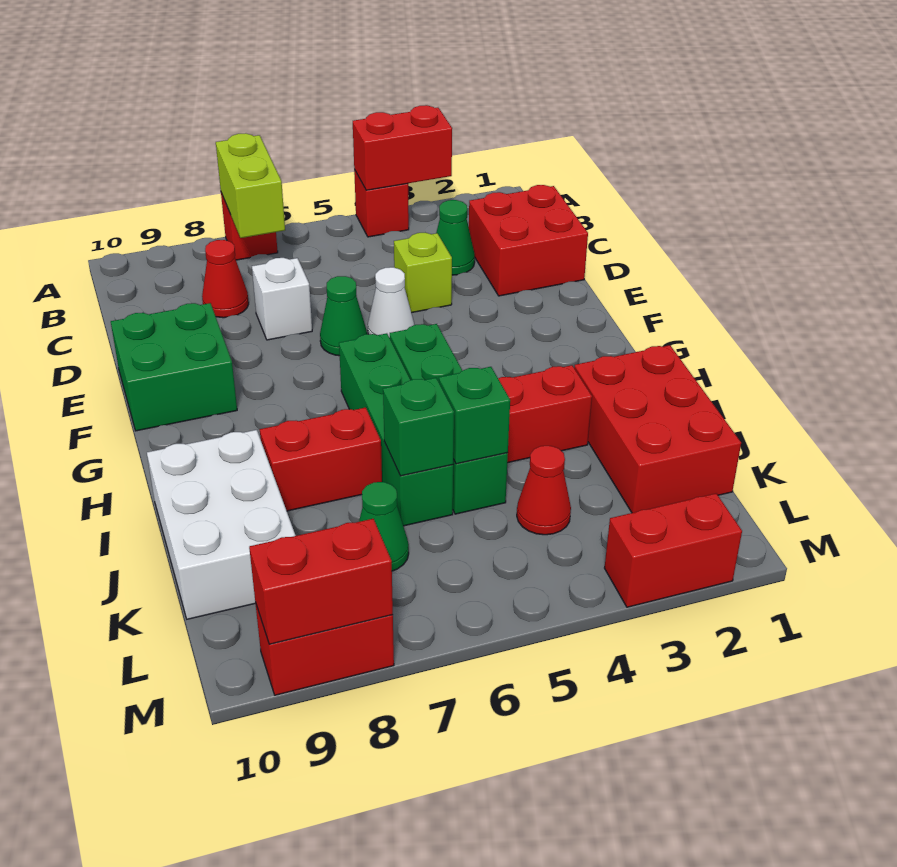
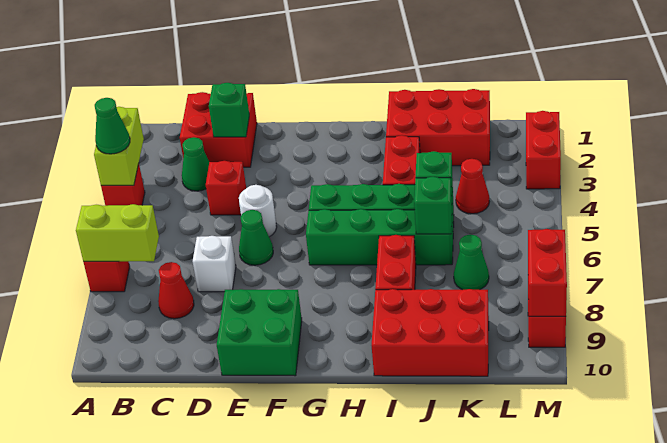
red 1x2 brick [353,105,452,190] -> lime 1x2 brick [94,107,144,185]
none -> green 1x1 cone [95,98,130,154]
none -> green 1x1 brick [209,83,249,137]
lime 1x1 brick [394,233,452,313] -> red 1x1 brick [206,161,246,215]
white 1x1 cone [368,267,414,338] -> white 1x1 round brick [239,185,277,237]
white 2x3 brick [147,430,296,619] -> red 2x3 brick [372,289,489,376]

